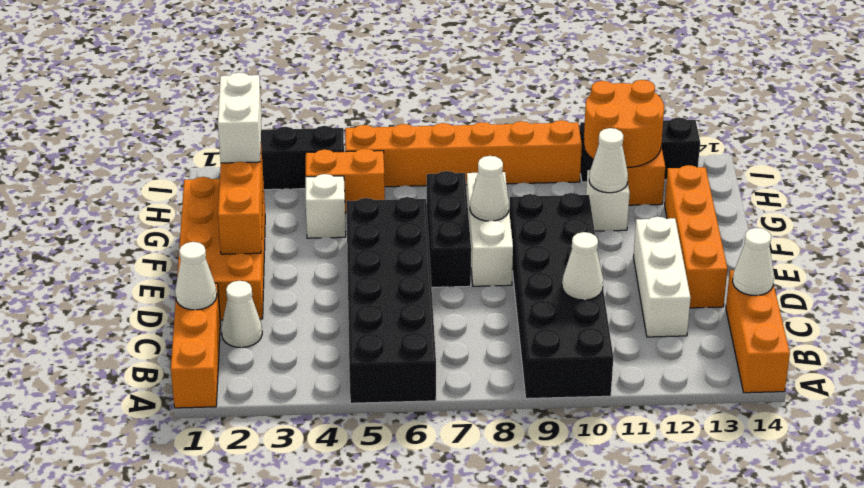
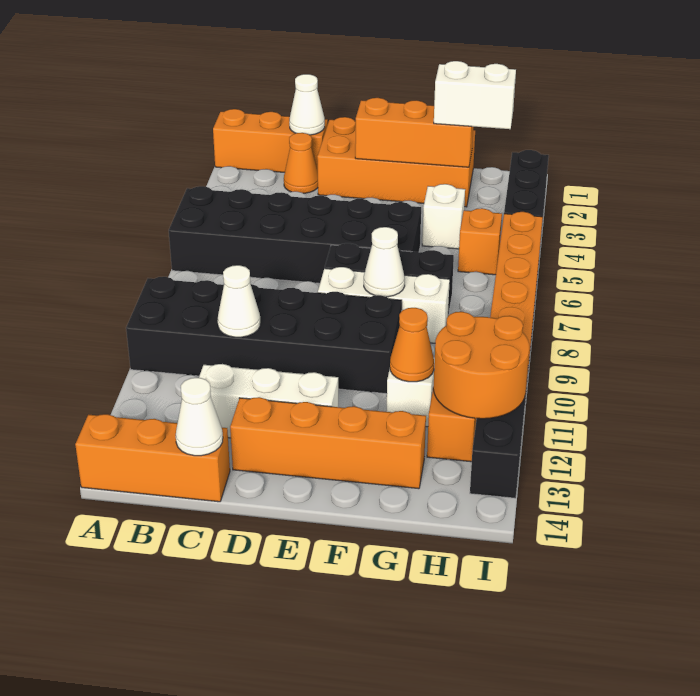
white 1x1 cone [221,281,262,348] -> orange 1x1 cone [284,133,318,193]
white 1x1 cone [589,128,628,193] -> orange 1x1 cone [390,308,434,382]
orange 1x2 brick [306,149,385,212] -> orange 1x1 brick [458,208,502,275]

